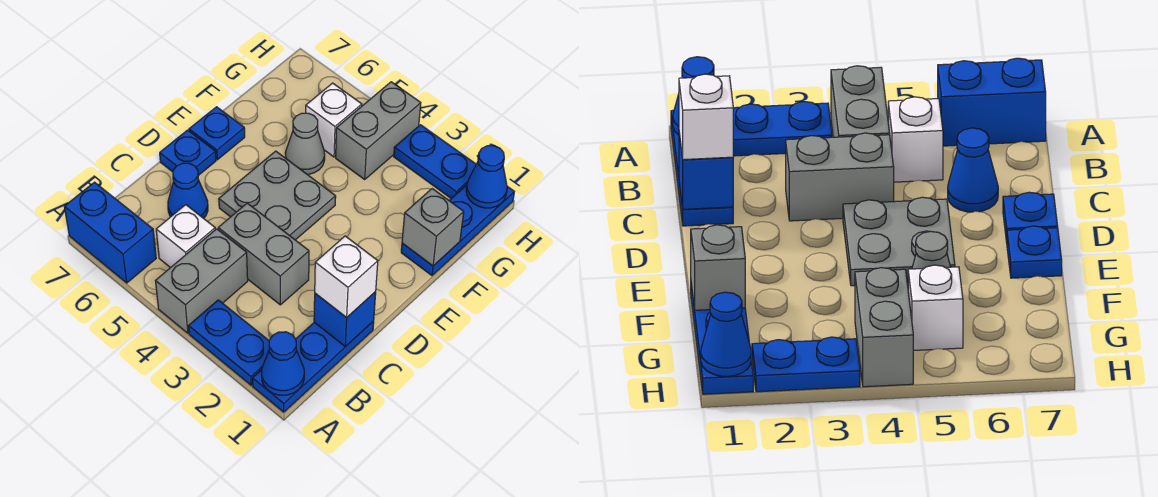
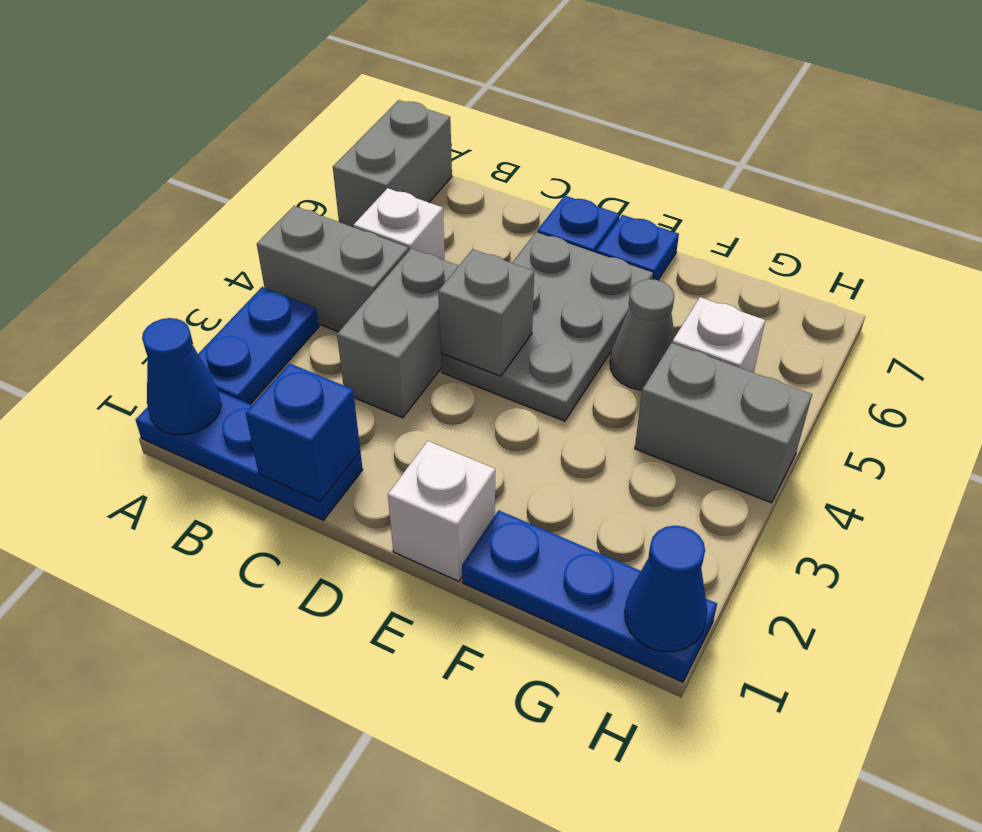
blue 1x2 brick [64,182,156,283] -> grey 1x2 brick [333,100,452,227]
white 1x1 brick [315,236,378,318] -> white 1x1 brick moved to [388,441,495,581]
blue 1x1 cone [168,163,208,218] -> none
grey 2x2 plate [219,151,336,240] -> grey 2x3 plate [441,232,653,421]
grey 1x1 brick [402,189,464,266] -> grey 1x1 brick moved to [438,249,534,376]
blue 1x2 plate [394,125,476,199] -> none

